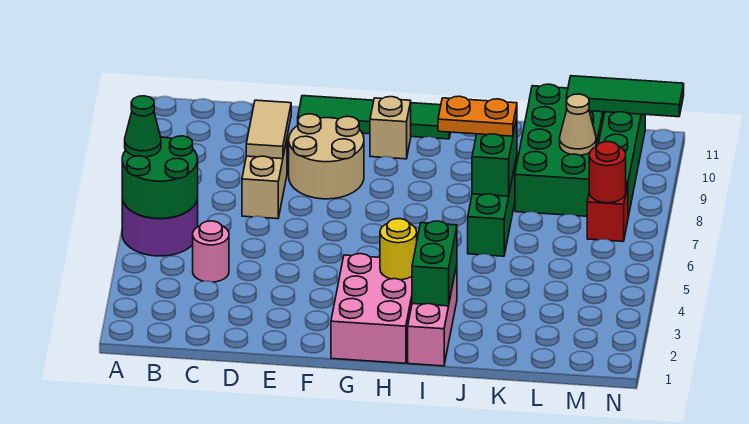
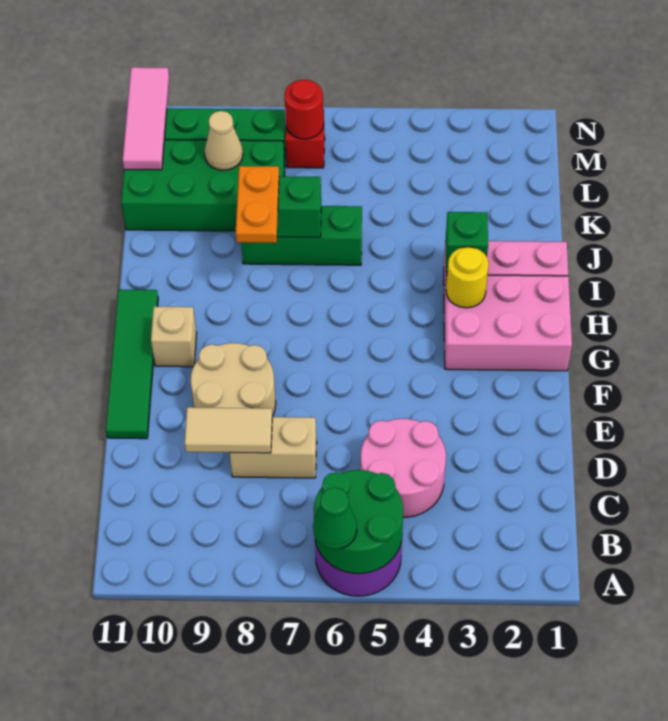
pink 1x1 round brick [193,221,229,282] -> pink 2x2 round brick [360,419,446,517]
green 1x2 brick [412,221,457,306] -> green 1x1 brick [445,212,488,273]
green 1x3 tile [566,76,684,117] -> pink 1x3 tile [123,67,169,170]

